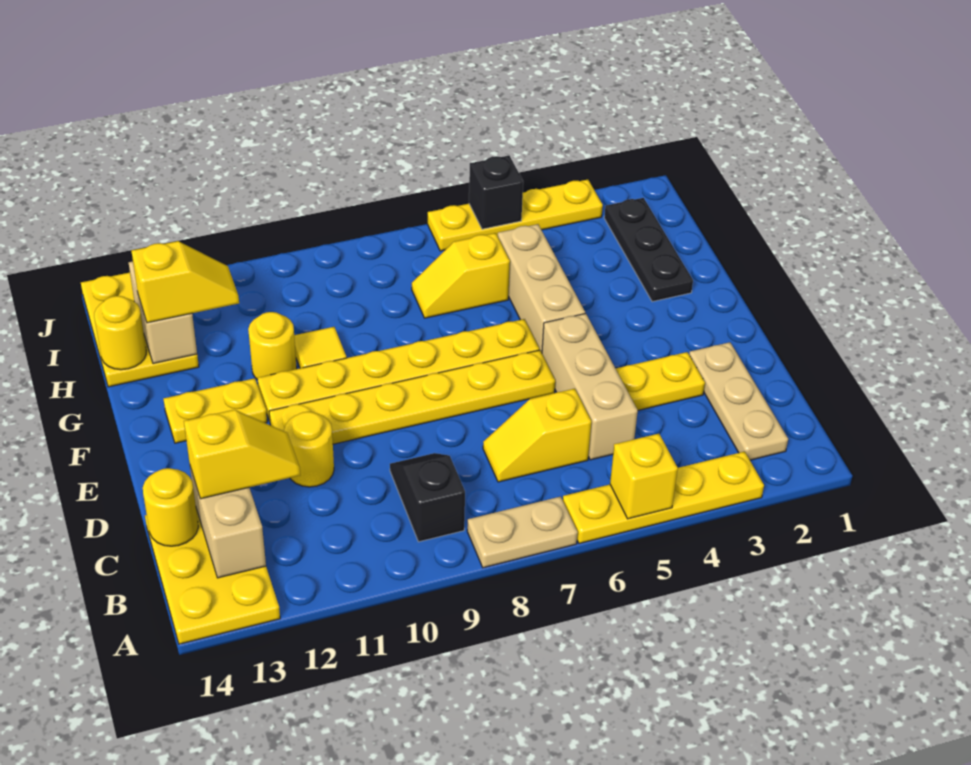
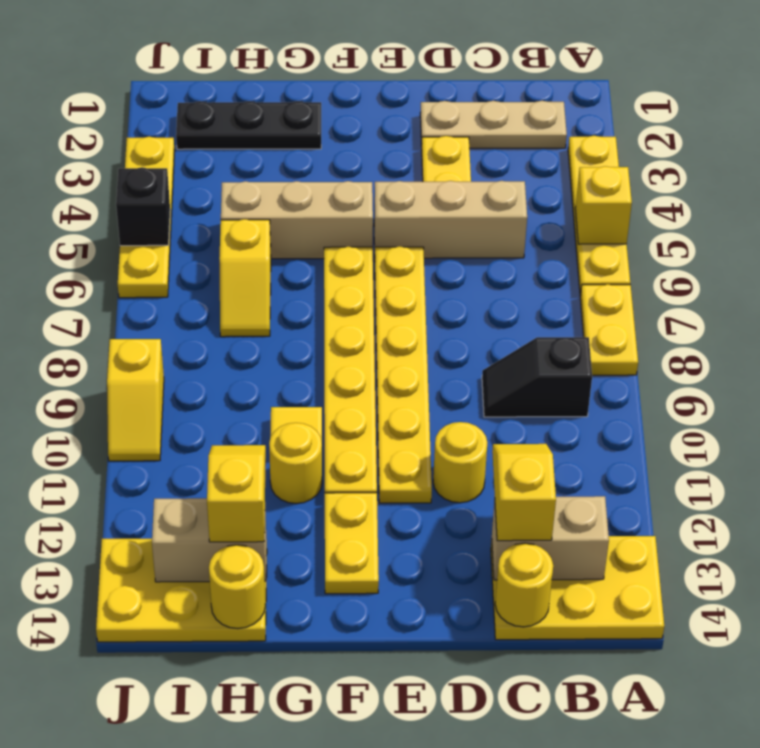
tan 1x2 plate [467,497,578,568] -> yellow 1x2 plate [580,284,638,375]
yellow 1x2 slope [483,389,591,482] -> yellow 1x2 slope moved to [107,339,164,461]

